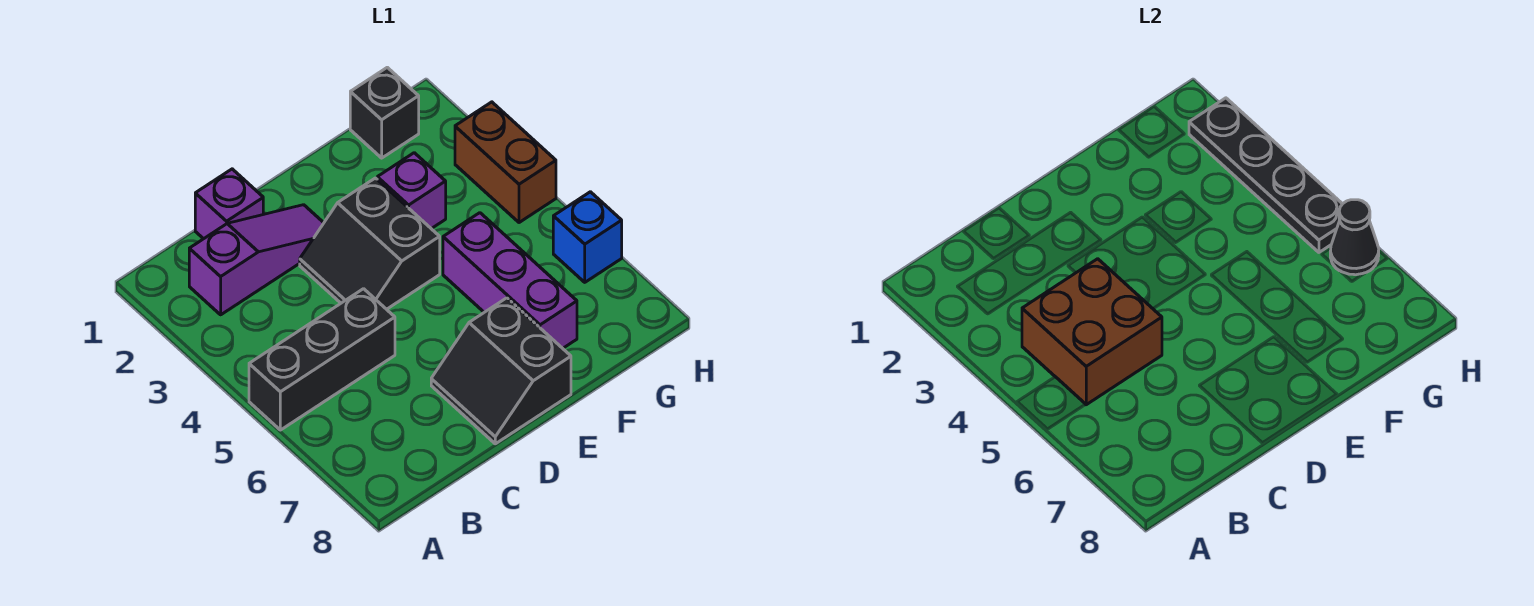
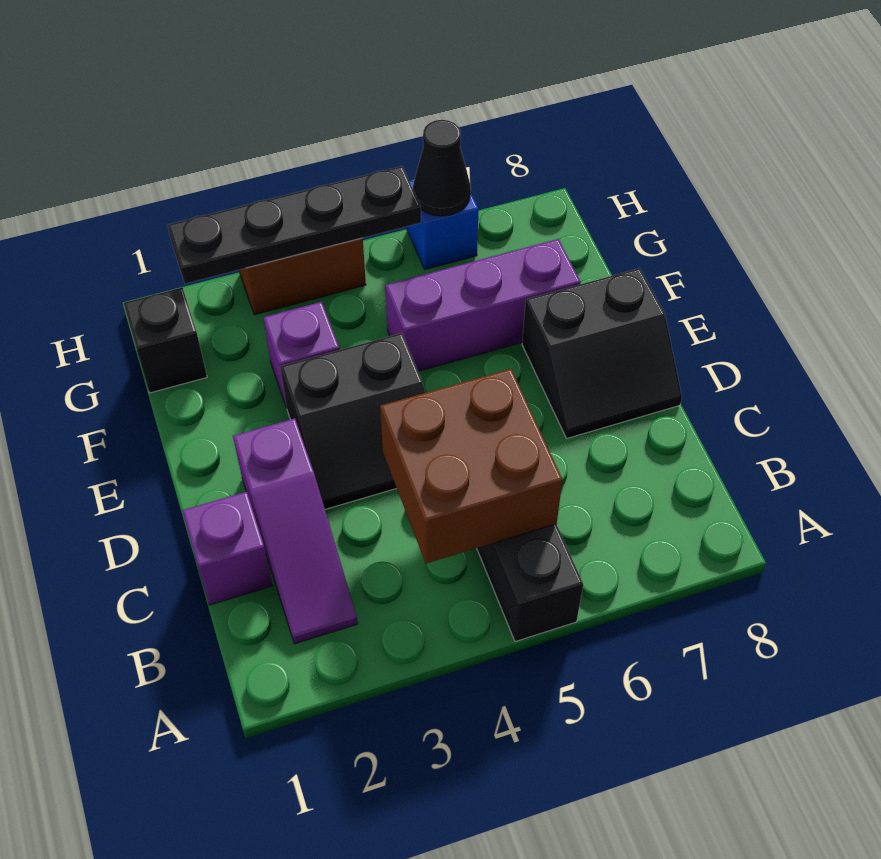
purple 1x3 slope [189,205,324,315] -> purple 1x3 slope turned to [233,419,358,644]

